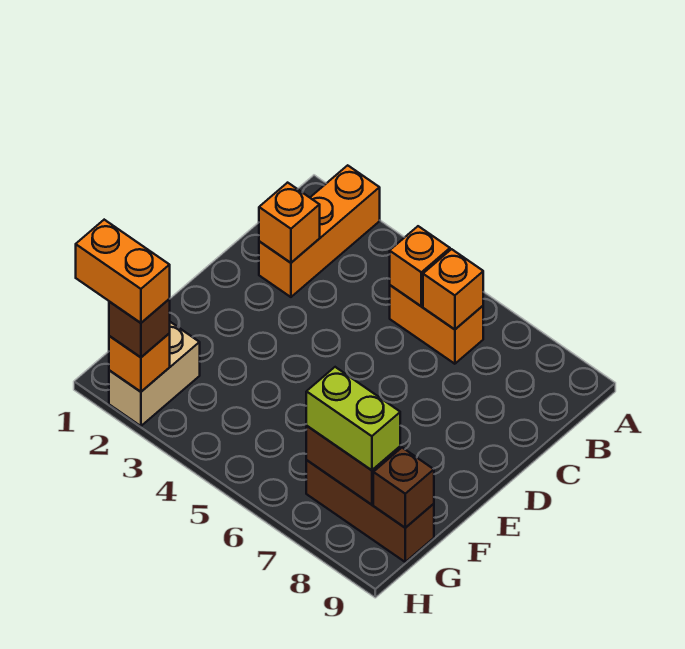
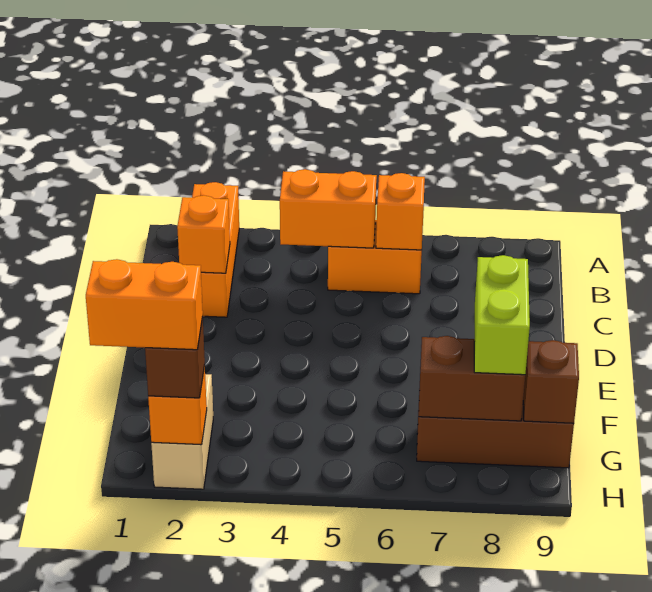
orange 1x1 brick [390,226,450,306] -> orange 1x2 brick [280,169,377,248]
lime 1x2 brick [306,367,400,470] -> lime 1x2 brick turned to [474,255,530,375]

